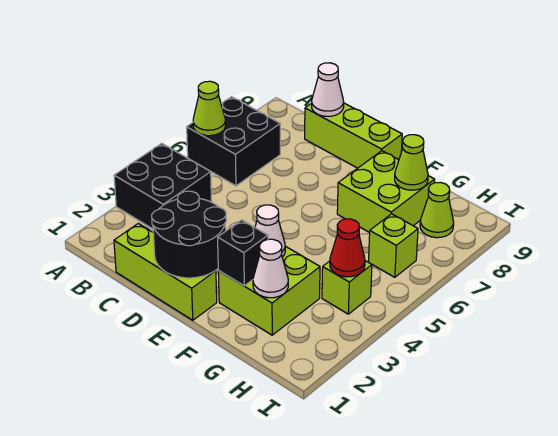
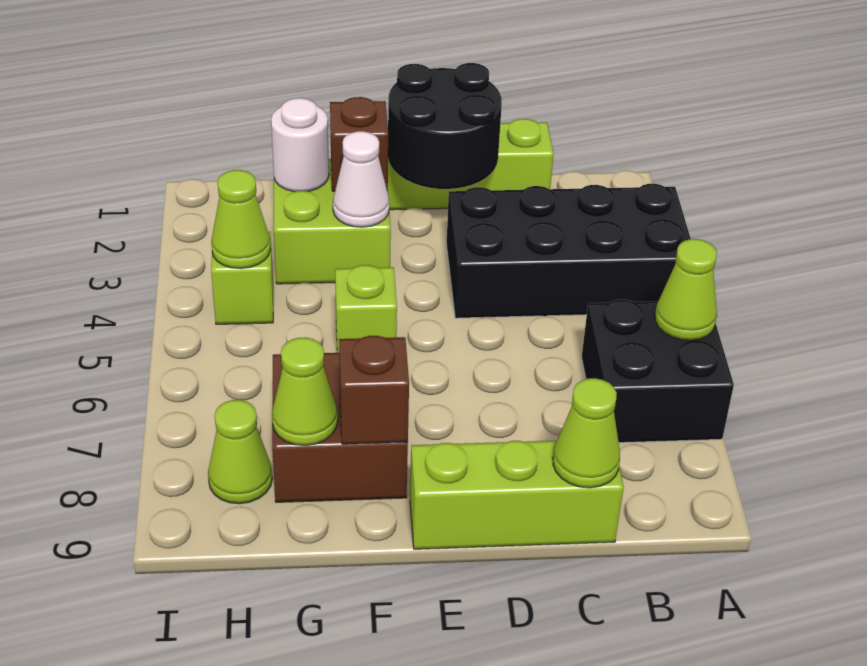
black 2x2 brick [114,144,212,229] -> black 2x4 brick [447,184,691,318]
white 1x1 cone [312,63,344,116] -> lime 1x1 cone [553,378,620,488]
black 1x1 brick [218,220,268,286] -> brown 1x1 brick [330,97,388,191]
lime 2x2 brick [337,151,435,233] -> brown 2x2 brick [272,353,408,502]
none -> brown 1x1 brick [339,336,409,444]
white 1x1 cone [253,239,288,298] -> white 1x1 round brick [271,98,329,192]
red 1x1 cone [330,219,365,277] -> lime 1x1 cone [211,170,270,269]
lime 1x1 brick [369,214,418,277] -> lime 1x1 brick moved to [335,265,397,353]

